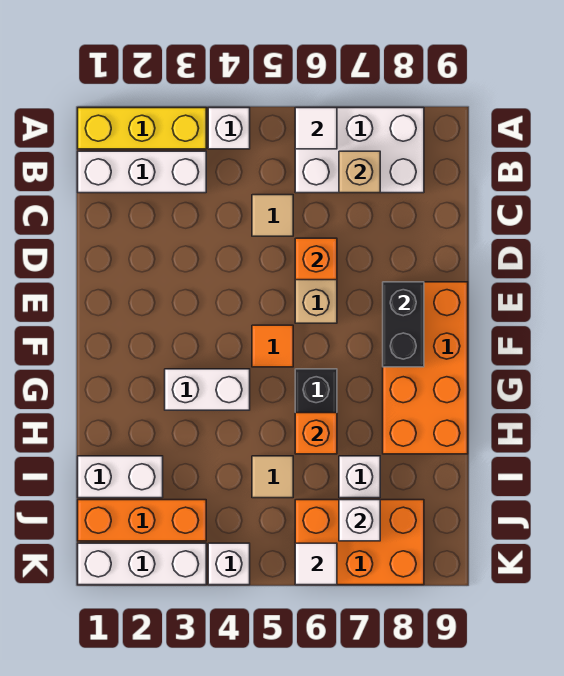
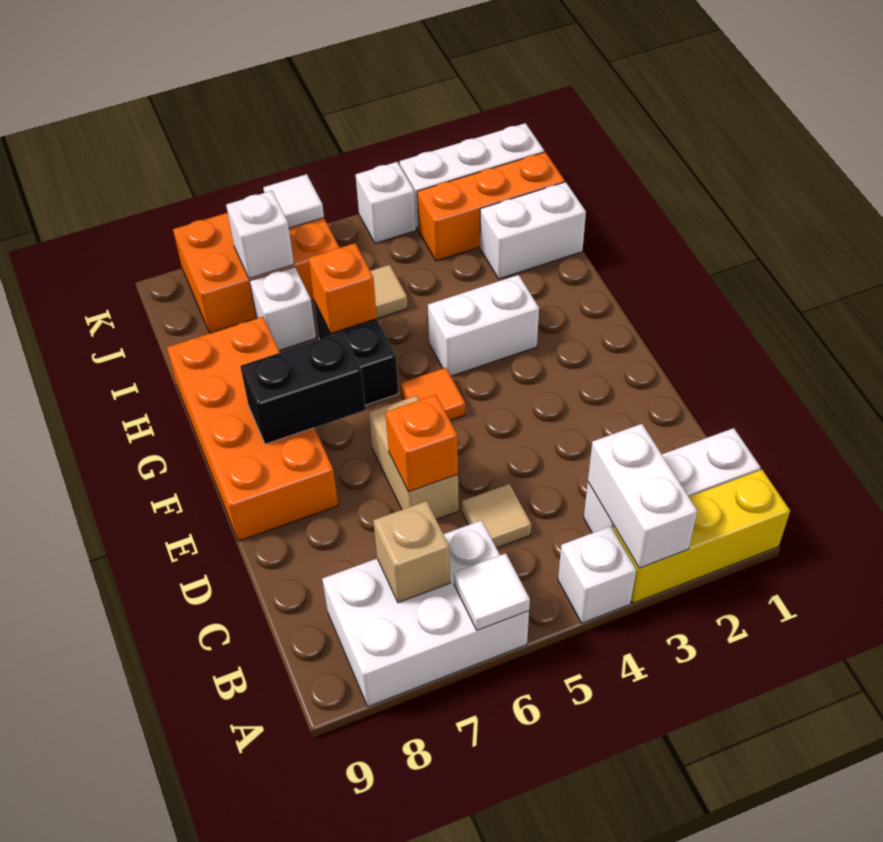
none -> white 1x2 brick [588,424,698,568]
black 1x2 brick [383,282,424,367] -> black 1x2 brick turned to [240,332,365,444]

